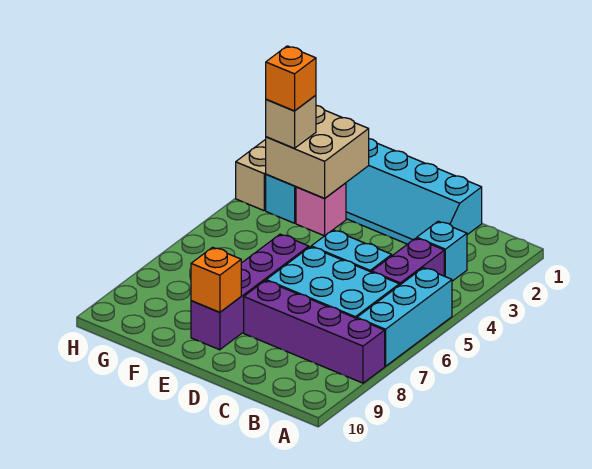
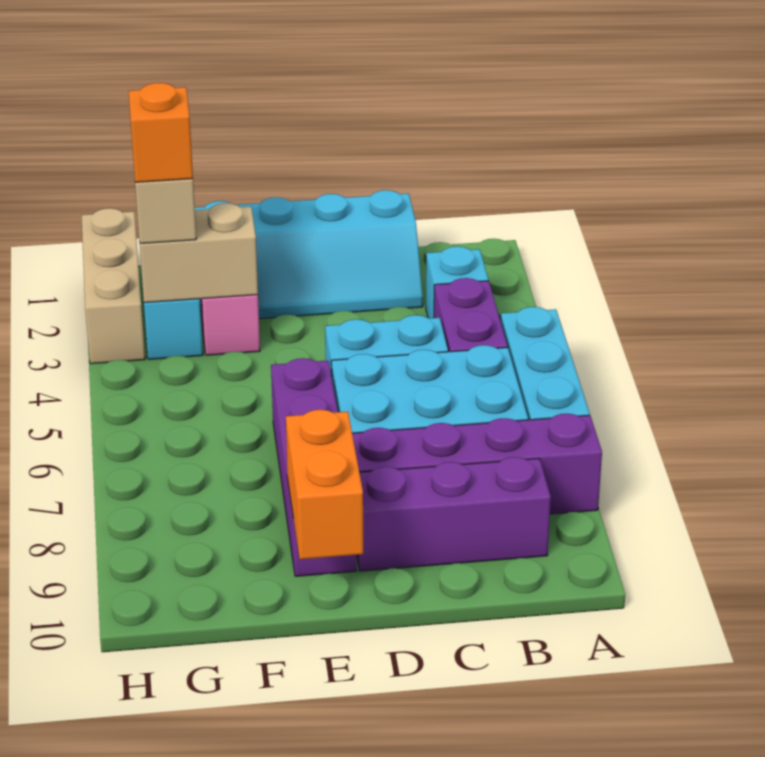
none -> purple 1x3 brick [357,457,551,571]
orange 1x1 brick [191,247,241,312] -> orange 1x2 brick [286,410,363,559]
tan 2x2 brick [266,105,369,198] -> tan 1x2 brick [140,203,258,303]

